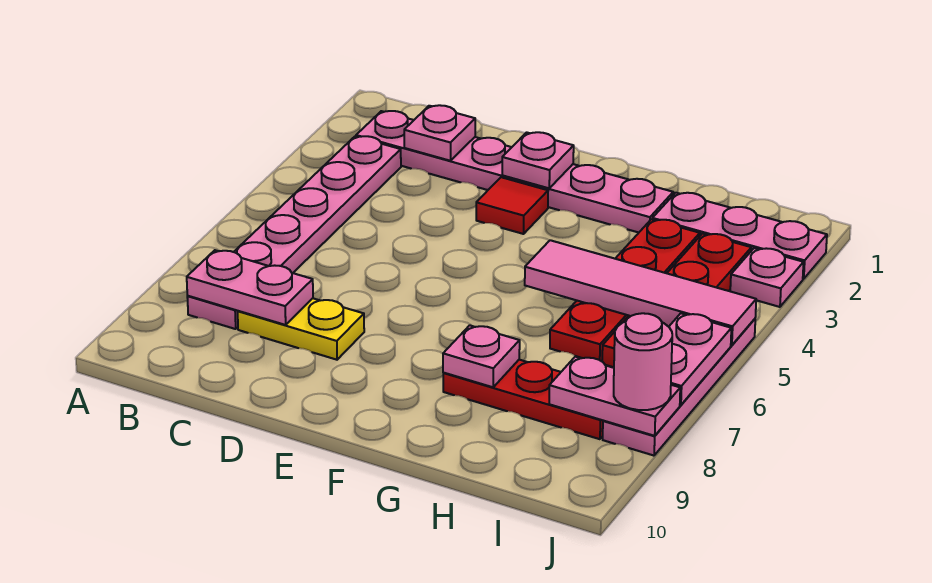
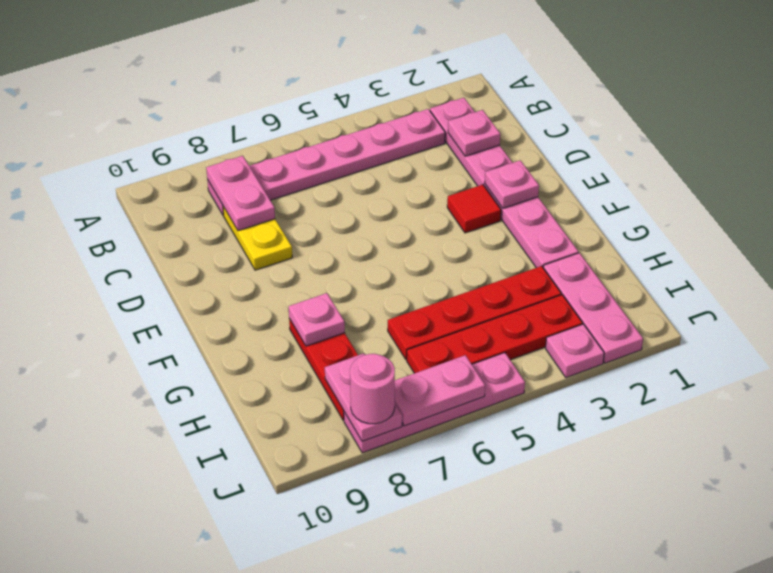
pink 1x4 tile [525,240,756,345] -> none

